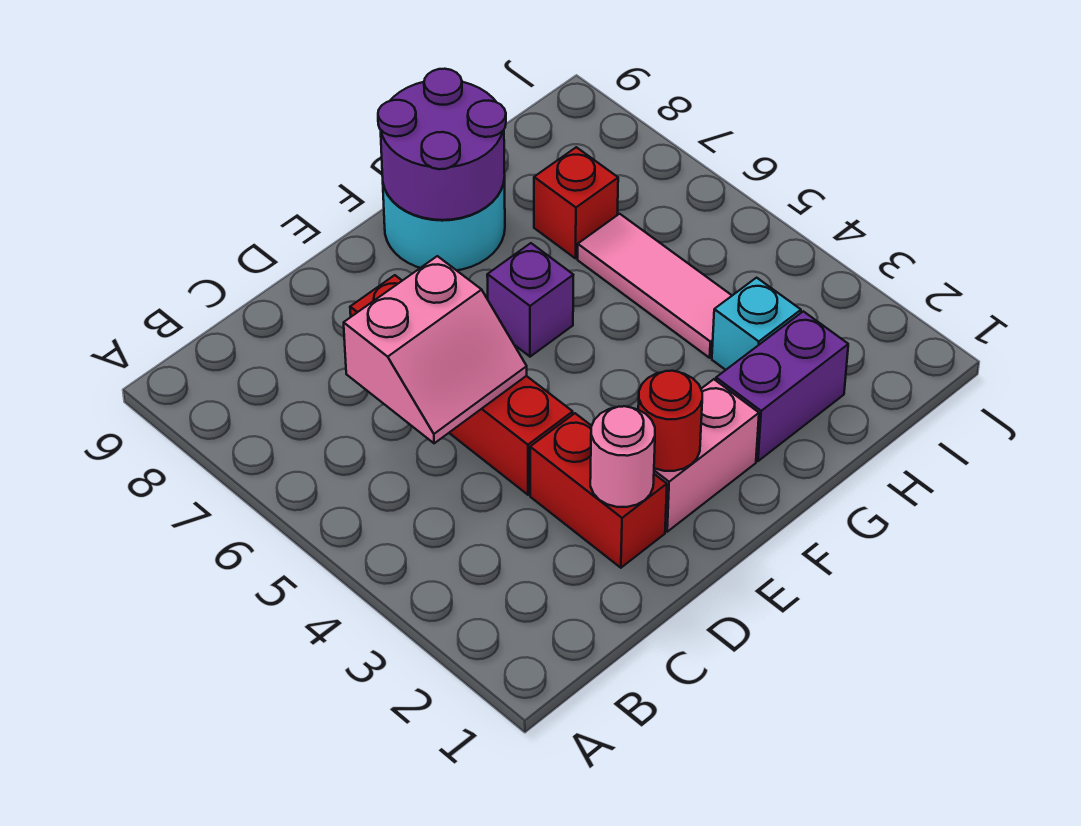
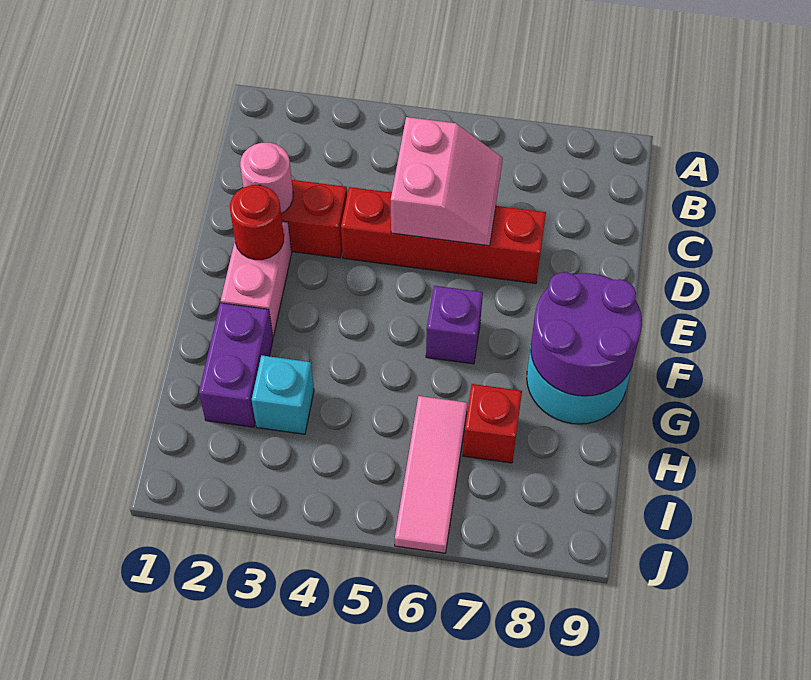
pink 2x2 slope [344,256,527,443] -> pink 2x2 slope turned to [391,117,503,246]
pink 1x3 tile [578,214,732,358] -> pink 1x3 tile turned to [395,396,468,553]

